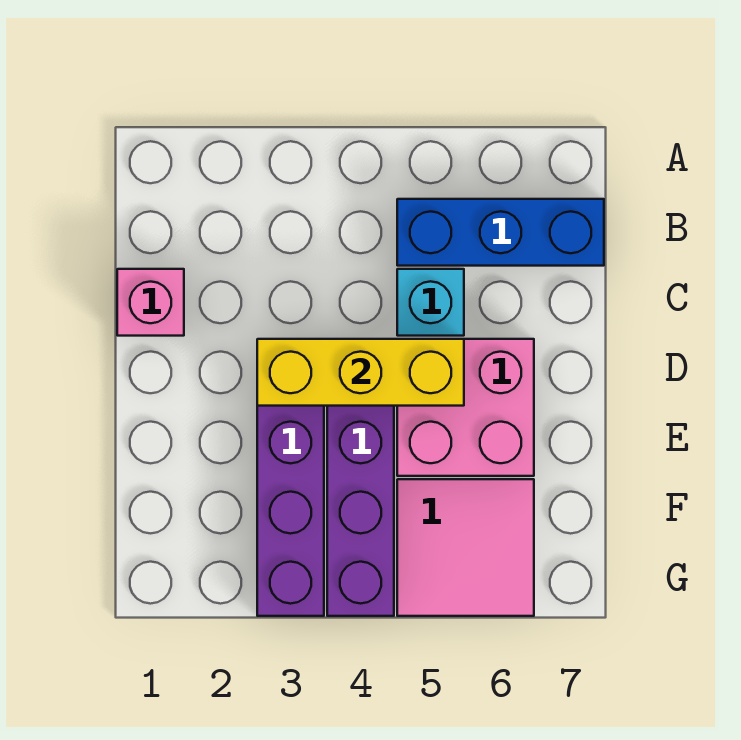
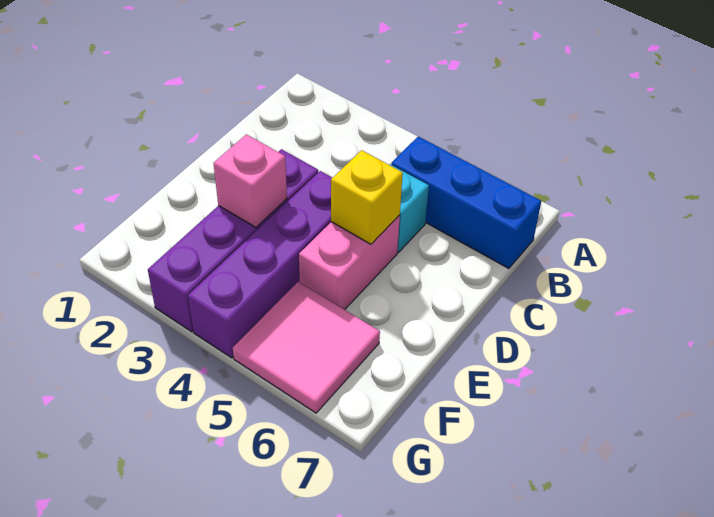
pink 1x1 brick [117,269,184,336] -> pink 1x1 brick moved to [214,134,287,228]
yellow 1x3 brick [257,339,464,406] -> yellow 1x1 brick [331,150,403,244]
pink 2x2 brick [397,339,534,476] -> pink 1x2 brick [299,215,400,310]

